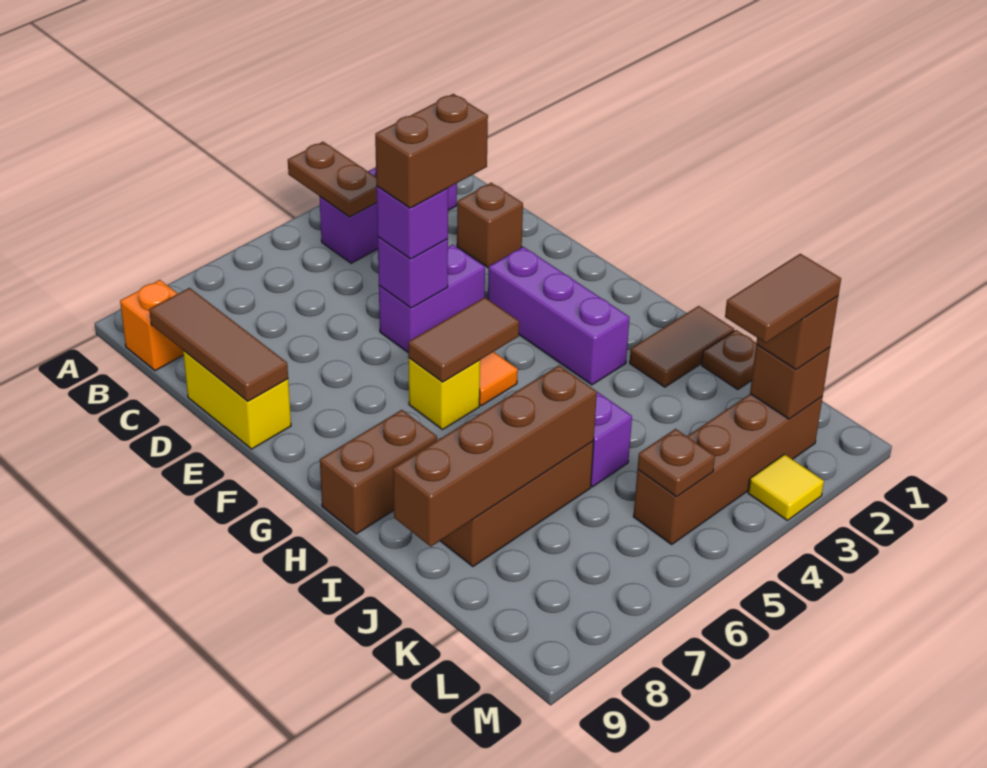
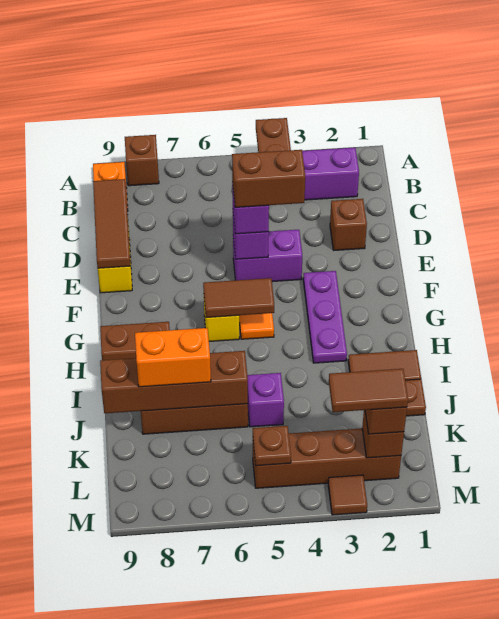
none -> brown 1x1 brick [125,135,159,186]
purple 1x3 brick [488,247,630,385] -> purple 1x3 plate [303,271,347,363]
none -> orange 1x2 brick [135,328,211,387]
yellow 1x1 tile [748,454,824,520] -> brown 1x1 tile [328,475,367,515]

